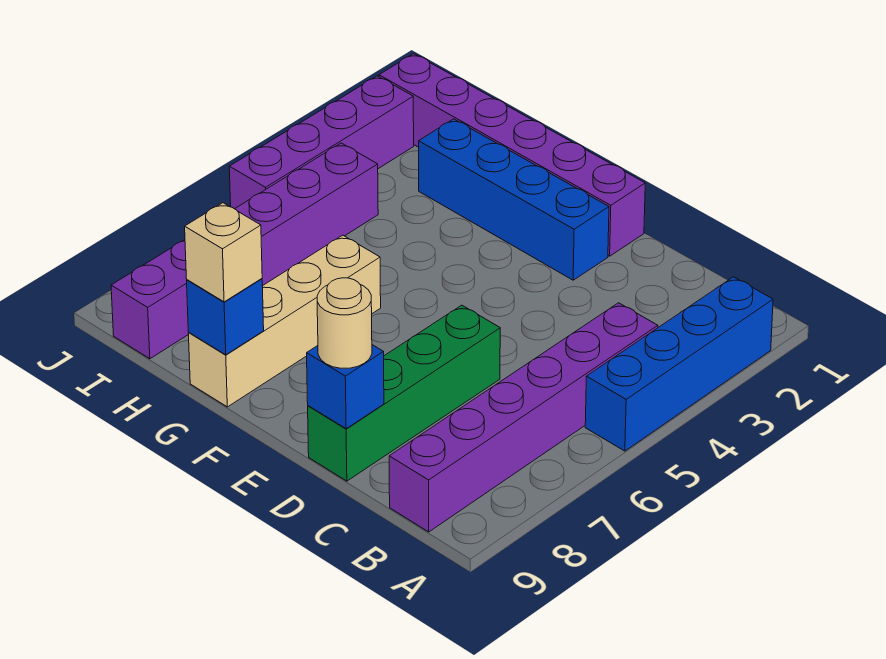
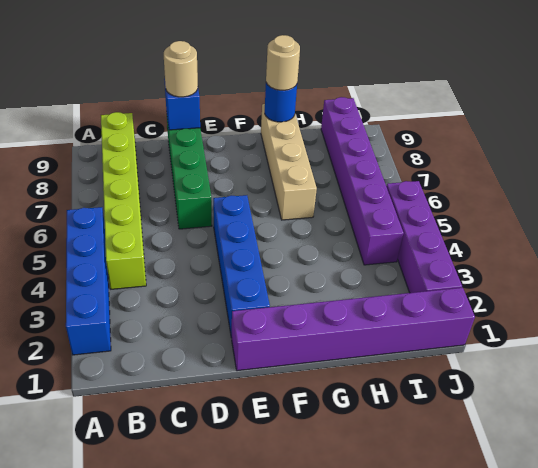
purple 1x6 brick [389,303,658,532] -> lime 1x6 brick [101,112,146,289]
blue 1x4 brick [419,119,609,280] -> blue 1x4 brick turned to [213,195,270,338]
blue 1x1 brick [187,279,264,355] -> blue 1x1 round brick [265,83,297,122]
tan 1x1 brick [185,203,262,302] -> tan 1x1 round brick [266,35,300,90]

